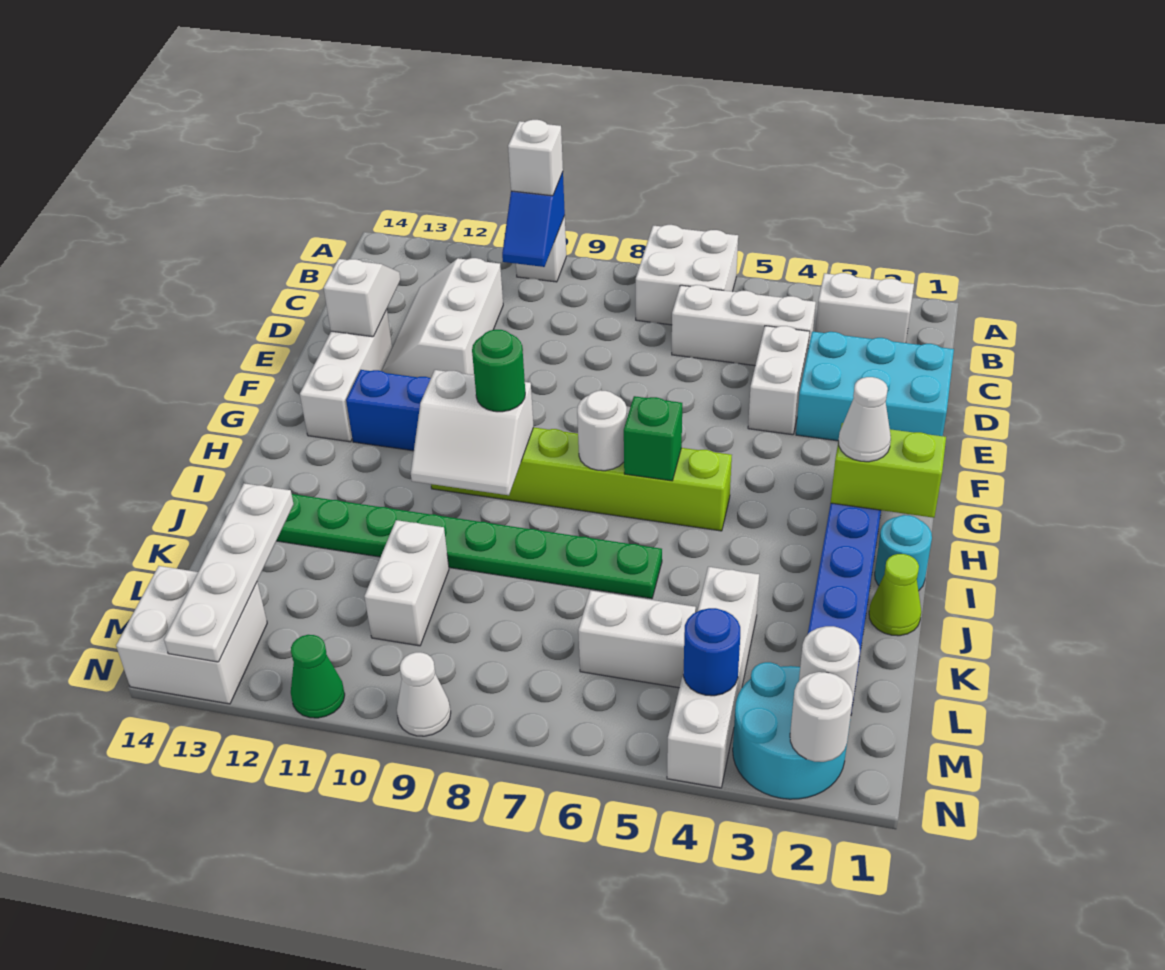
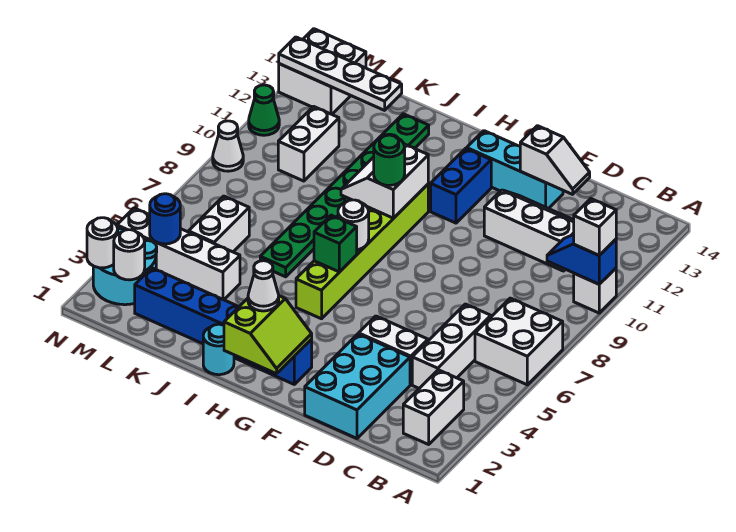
white 1x3 brick [300,310,392,442] -> cyan 1x3 brick [467,131,563,209]
lime 1x1 cone [869,554,921,636] -> none
white 1x2 brick [364,520,449,646] -> white 1x2 brick turned to [278,106,339,181]

